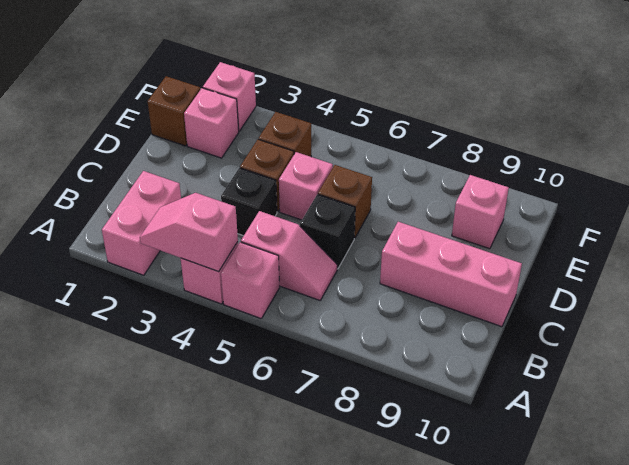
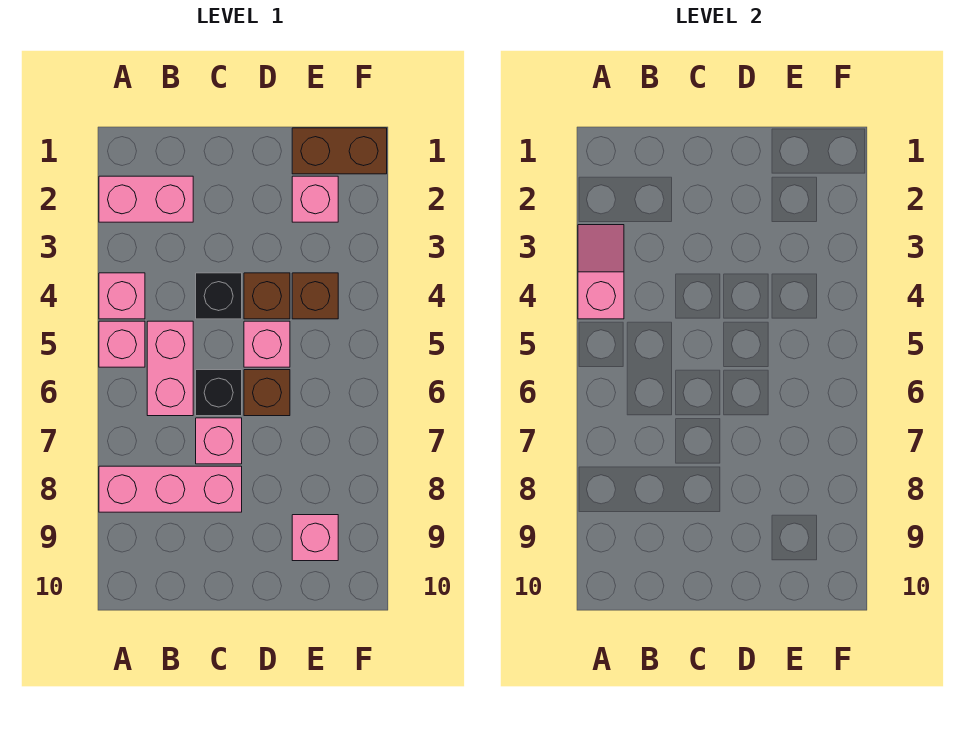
pink 1x2 slope [241,211,337,300] -> pink 1x2 brick [147,321,193,416]
pink 1x3 brick [380,222,522,327] -> pink 1x3 brick turned to [99,466,242,512]
brown 1x1 brick [148,76,200,146] -> brown 1x2 brick [292,128,387,174]
pink 1x1 brick [203,62,256,131] -> pink 1x1 brick moved to [196,418,242,464]

